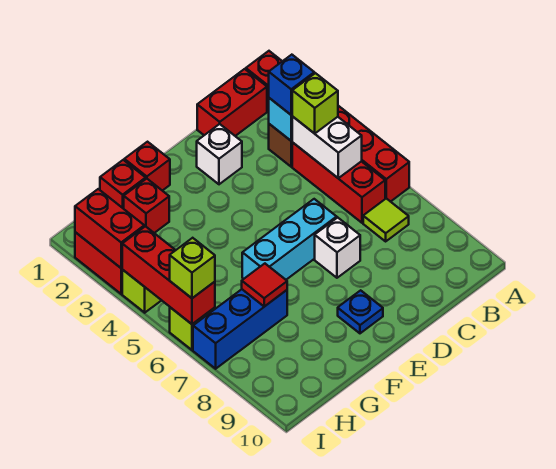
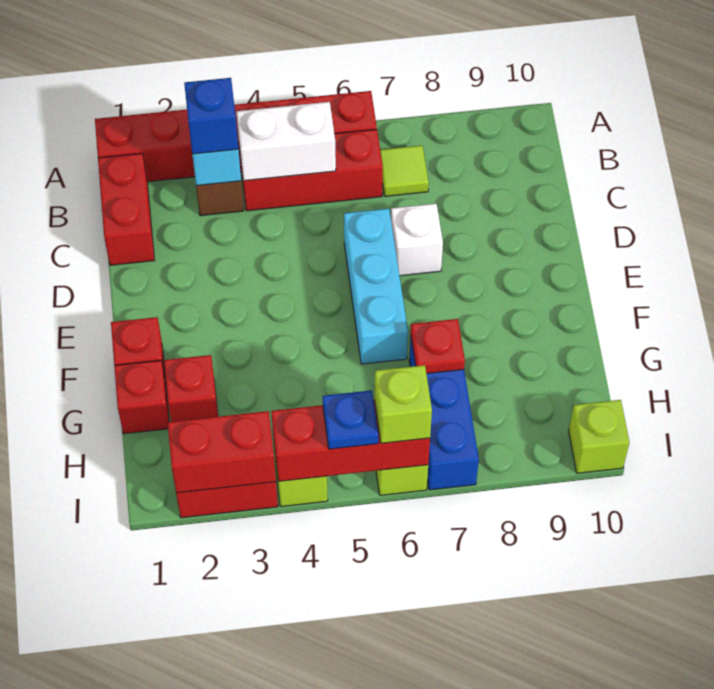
lime 1x1 brick [292,73,338,134] -> lime 1x1 brick moved to [569,400,630,473]
white 1x1 brick [197,124,242,184] -> none
blue 1x1 plate [338,290,383,333] -> blue 1x1 plate moved to [323,390,378,449]
red 1x1 tile [242,264,287,307] -> red 1x1 plate [411,319,465,374]

